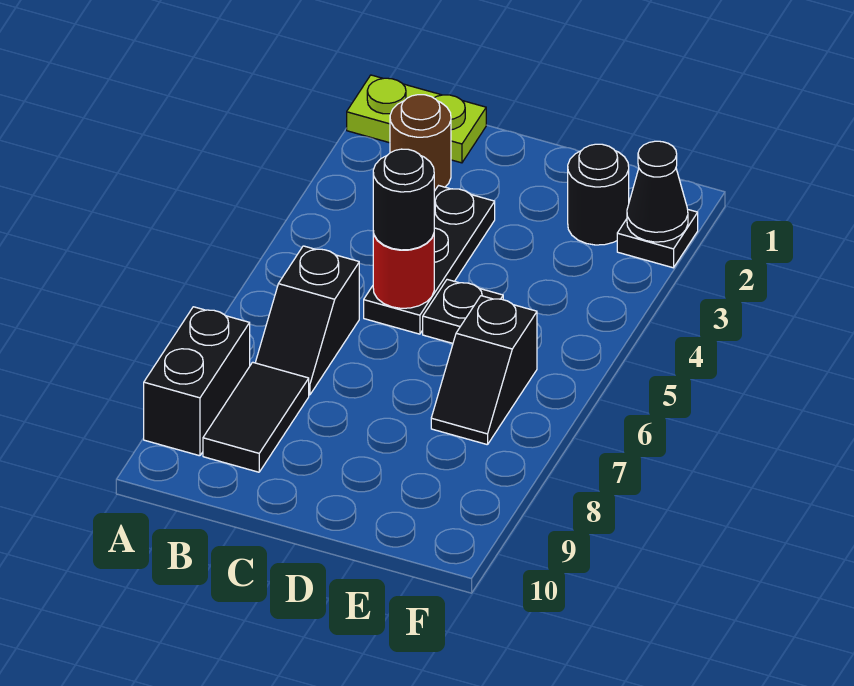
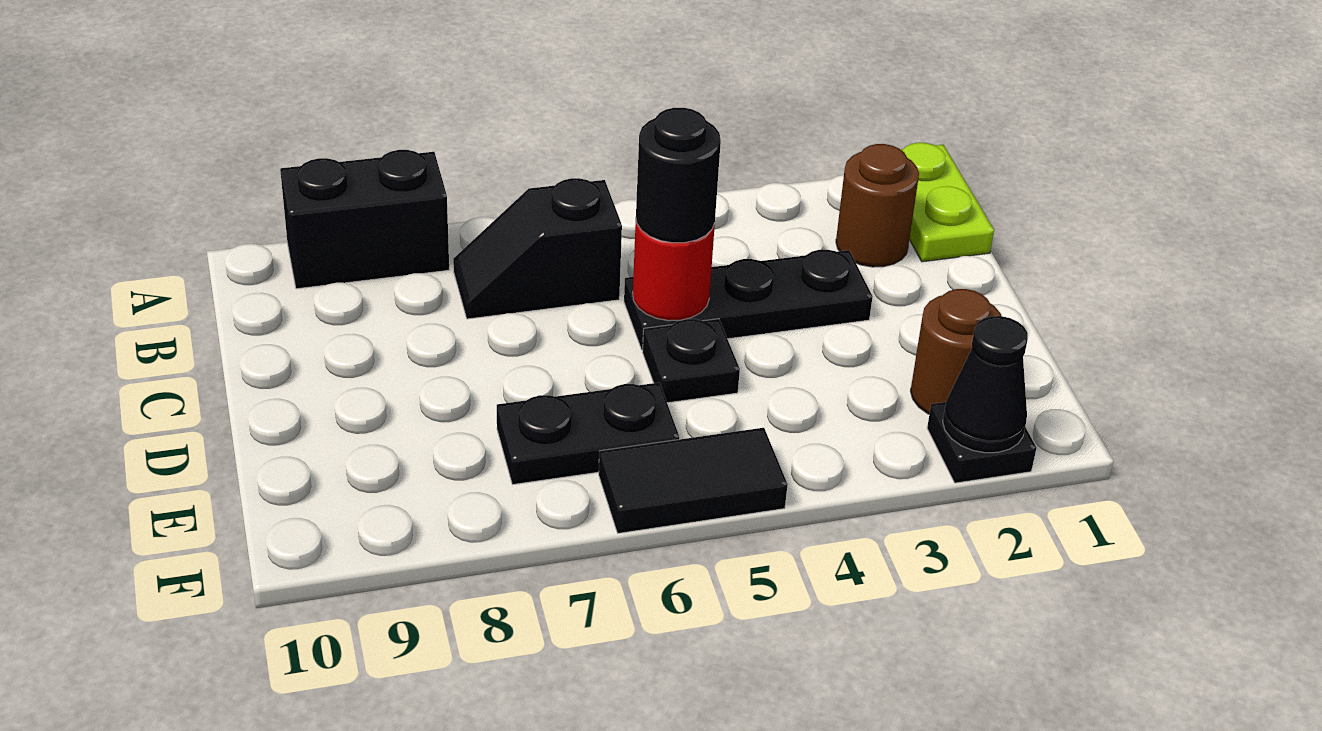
black 1x2 tile [203,362,309,472] -> black 1x2 tile moved to [599,428,788,533]
black 1x1 round brick [568,144,629,245] -> brown 1x1 round brick [911,289,1002,414]
black 1x2 slope [431,296,537,445] -> black 1x2 plate [497,383,679,485]

